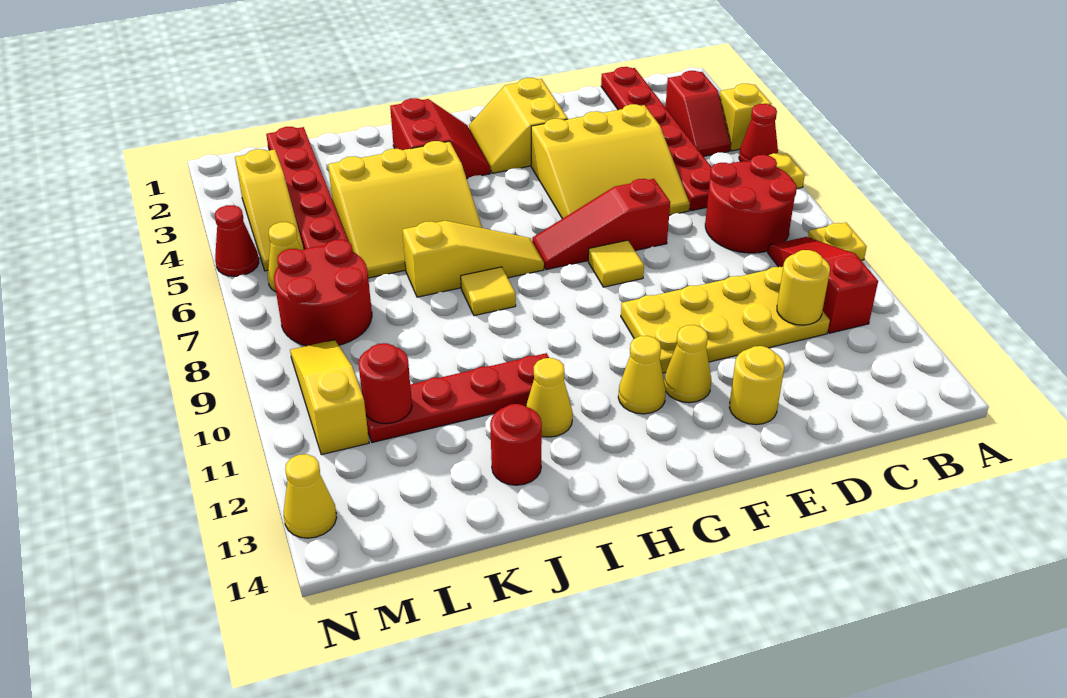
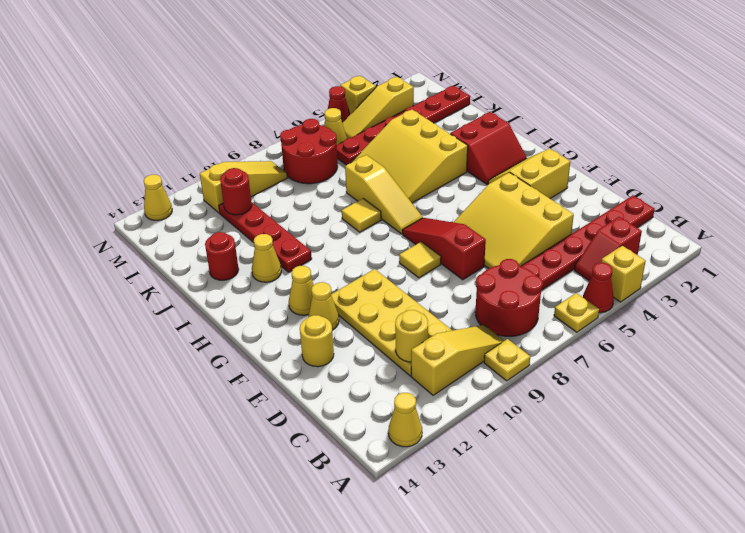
none -> yellow 1x1 cone [388,393,422,447]
red 1x3 slope [768,237,878,333] -> yellow 1x3 slope [411,325,504,395]
none -> yellow 1x1 brick [340,76,376,114]

